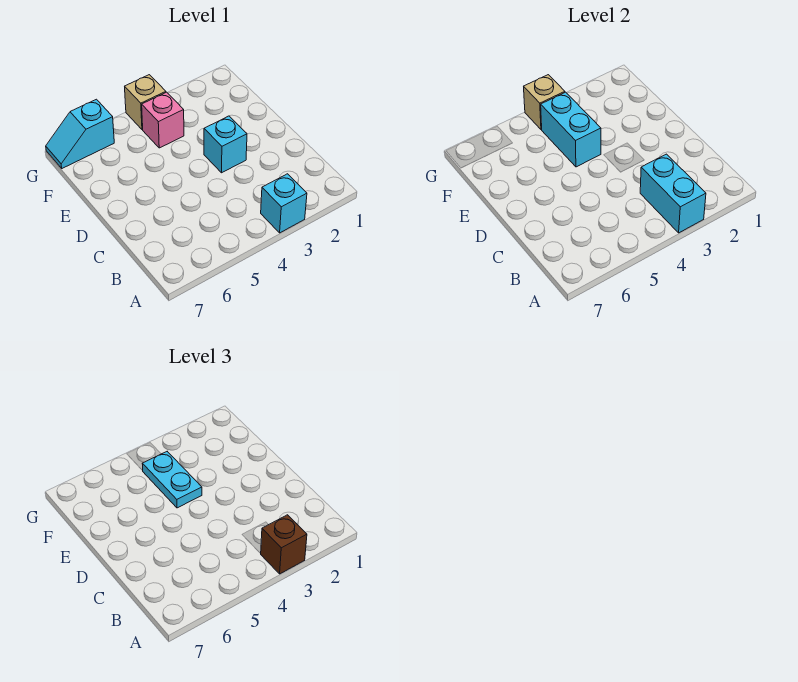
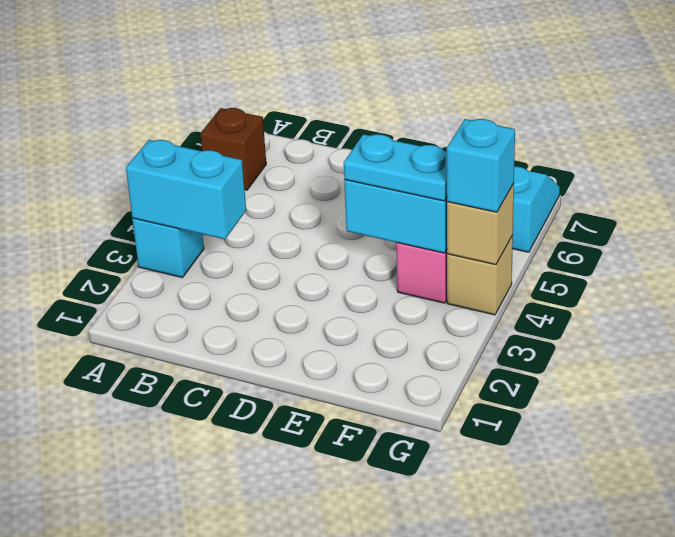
brown 1x1 brick [260,515,307,574] -> brown 1x1 brick moved to [200,108,266,190]
cyan 1x1 brick [204,116,247,173] -> cyan 1x1 brick moved to [447,119,515,212]

